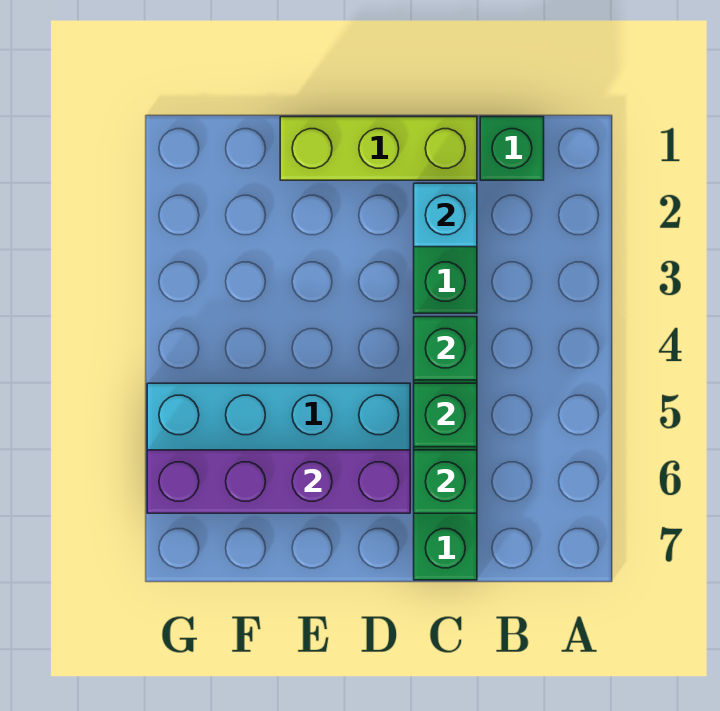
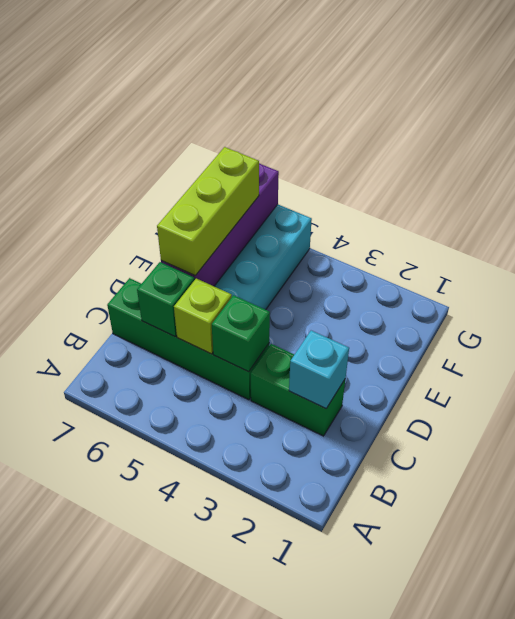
green 1x1 brick [480,117,544,180] -> none
lime 1x3 brick [280,117,477,180] -> lime 1x3 brick moved to [157,147,259,276]
green 1x1 brick [414,383,477,447] -> lime 1x1 brick [174,278,232,354]

